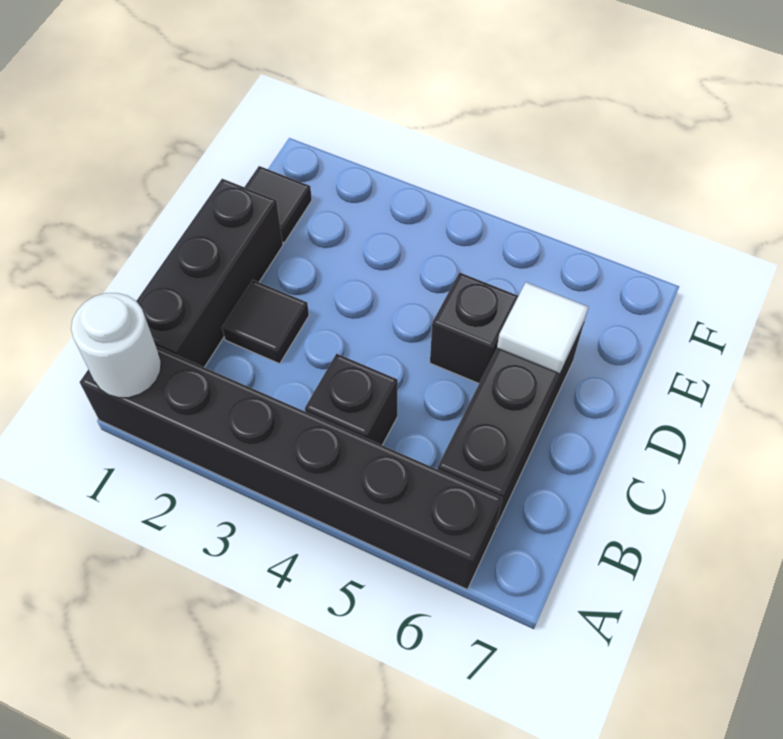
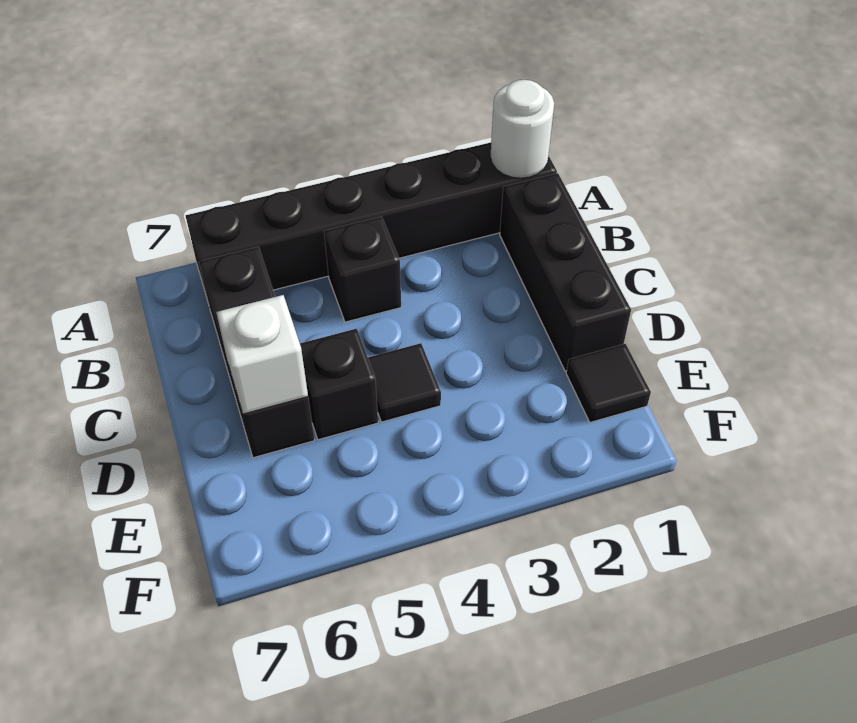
black 1x1 tile [222,280,309,364] -> black 1x1 tile moved to [368,343,441,422]
white 1x1 tile [497,282,588,374] -> white 1x1 brick [216,295,308,414]

